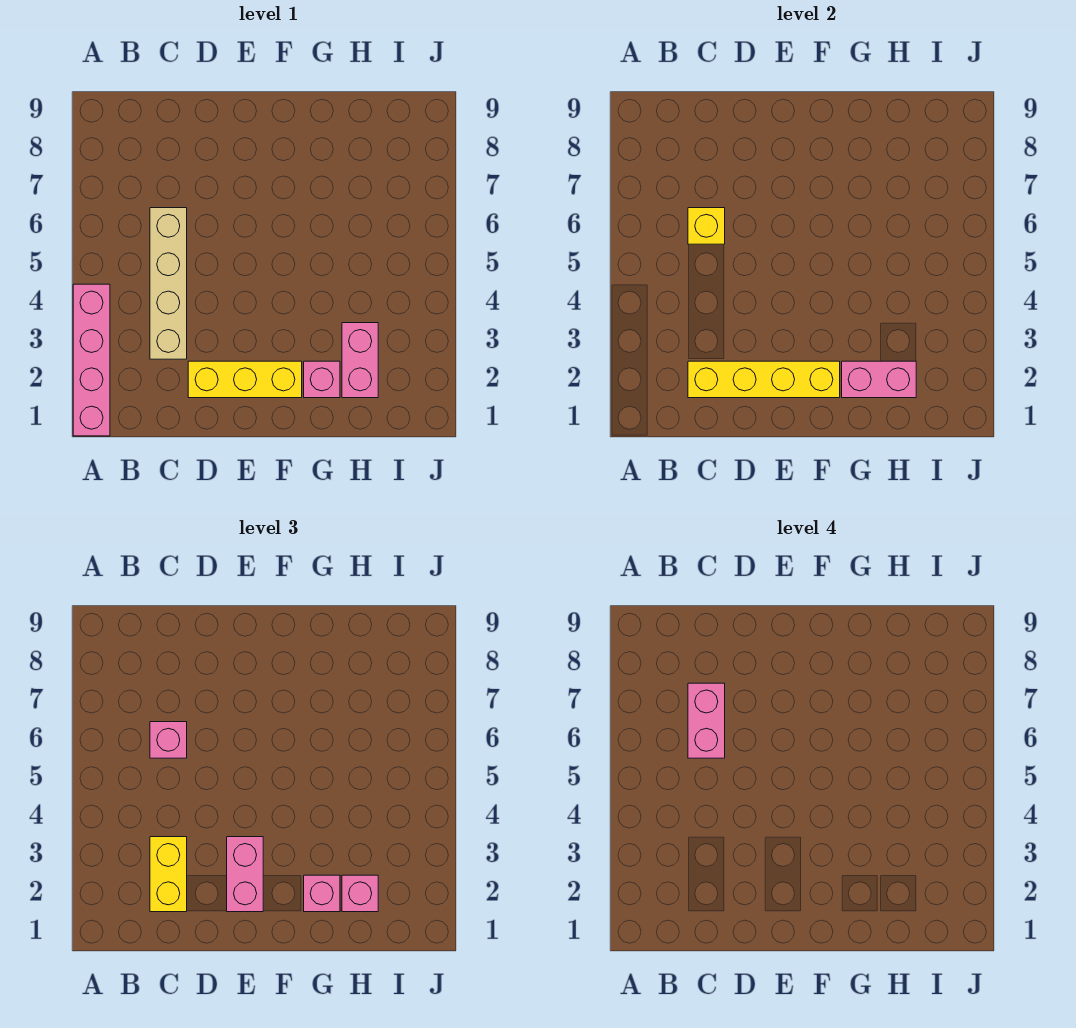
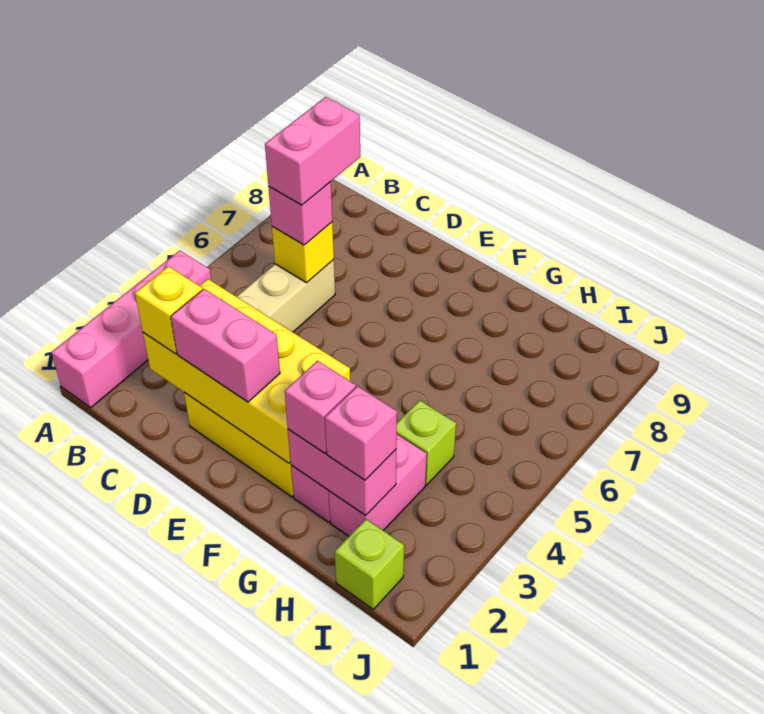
yellow 1x4 brick [688,361,840,398] -> yellow 2x4 brick [143,279,350,463]
yellow 1x2 brick [150,837,187,912] -> yellow 1x1 brick [135,266,203,354]
pink 1x2 brick [227,837,263,912] -> pink 1x2 brick turned to [171,289,280,402]
none -> lime 1x1 brick [397,400,456,485]
none -> lime 1x1 brick [335,519,404,609]

